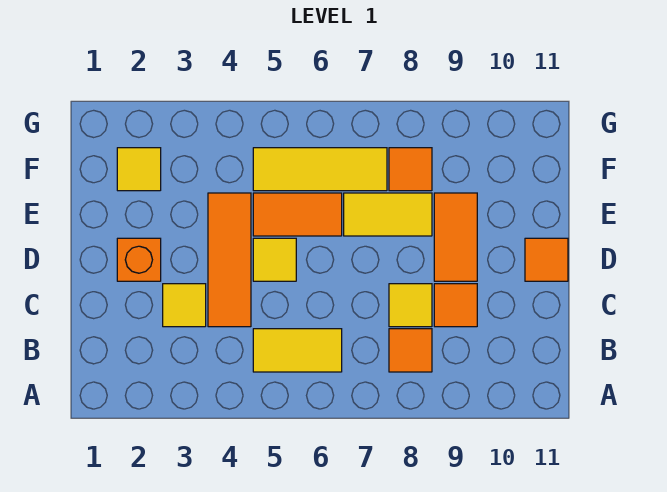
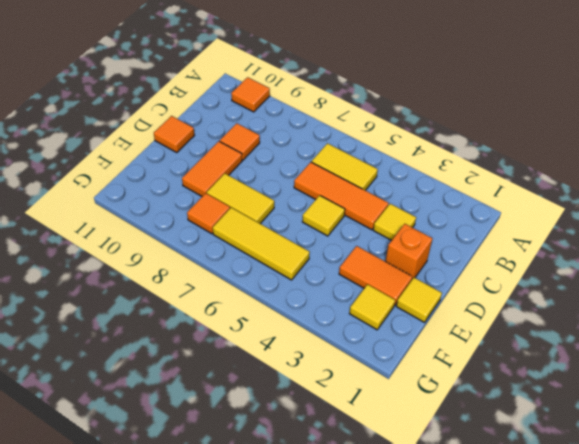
orange 1x1 tile [389,329,432,372] -> orange 1x1 tile moved to [231,77,270,112]
orange 1x3 tile [208,193,251,327] -> orange 1x3 tile turned to [294,162,389,230]
yellow 1x1 tile [389,284,432,327] -> yellow 1x1 tile moved to [396,278,442,322]
orange 1x2 tile [253,193,342,236] -> orange 1x2 tile moved to [339,246,412,306]

